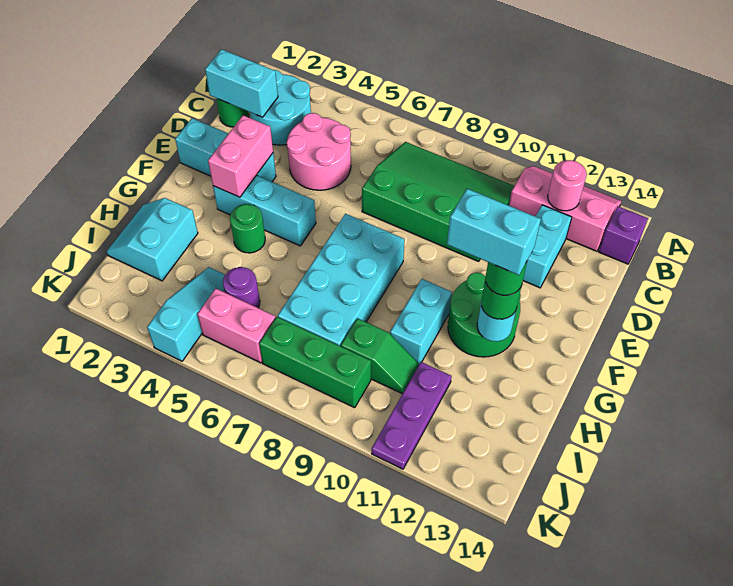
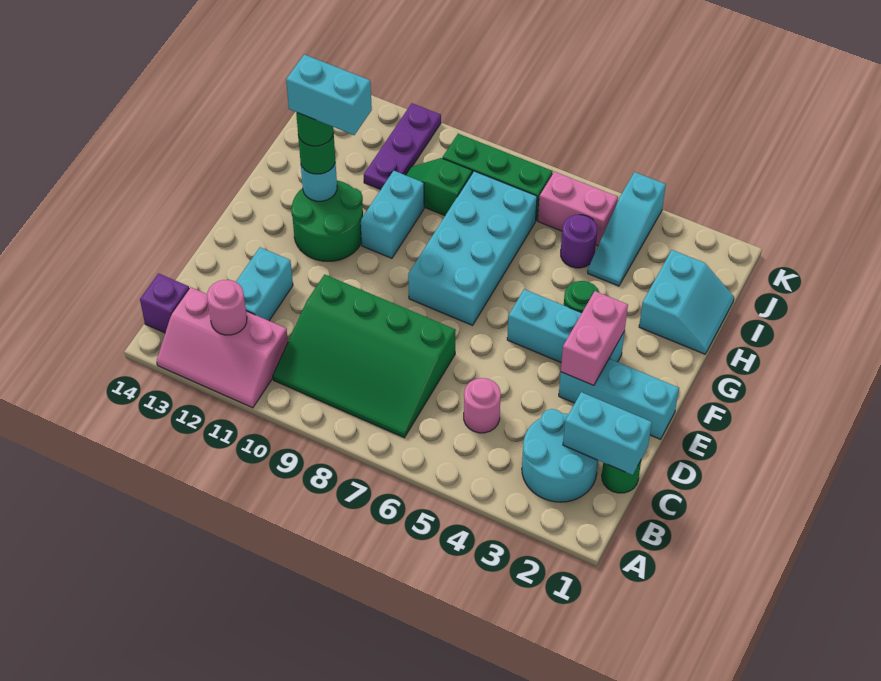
pink 2x2 round brick [287,113,351,190] -> pink 1x1 round brick [464,378,501,433]

